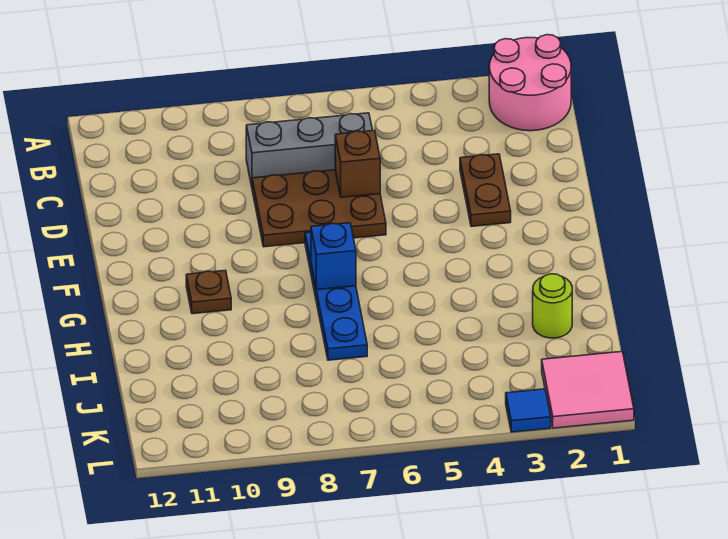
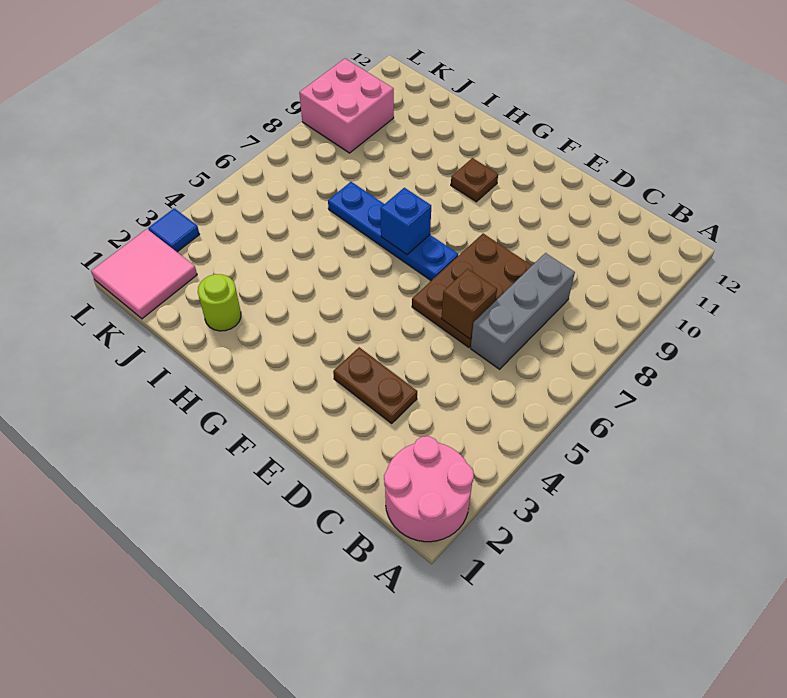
none -> pink 2x2 brick [299,59,394,153]

